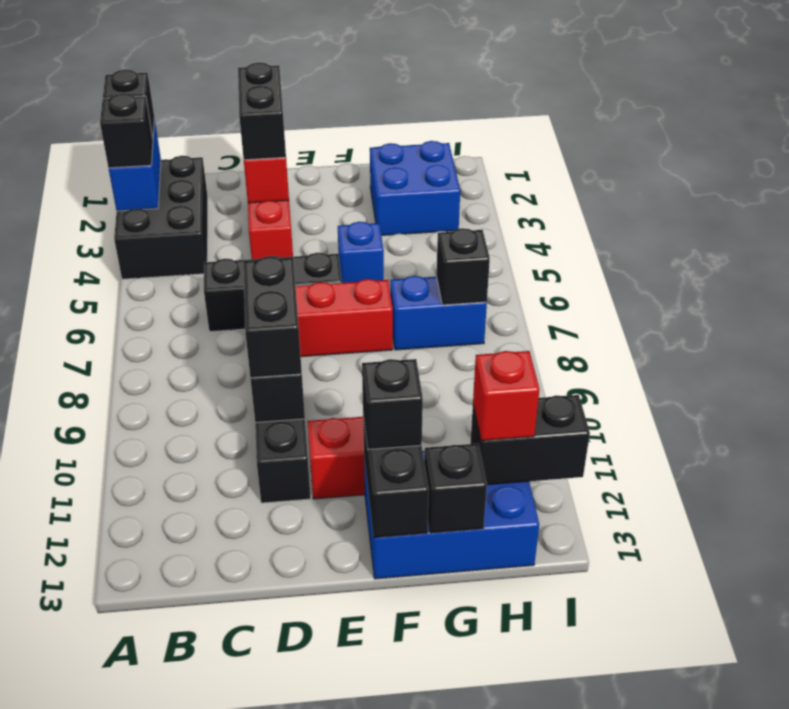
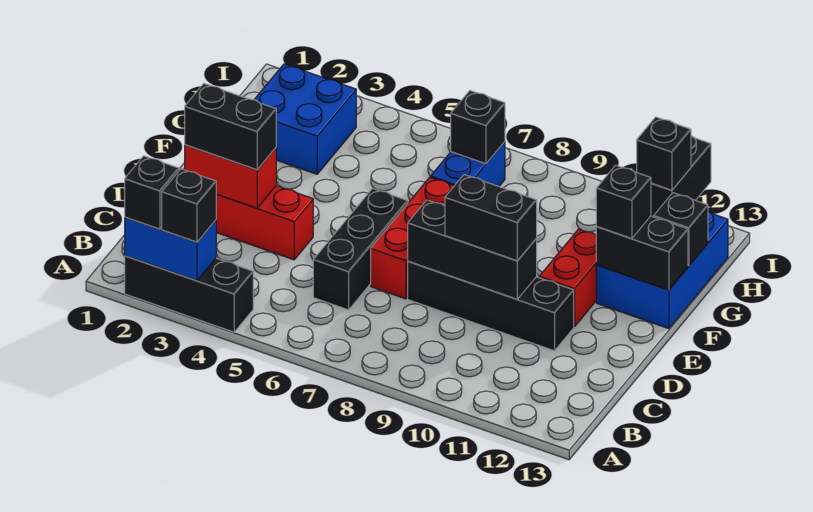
black 2x3 brick [114,156,208,279] -> black 1x3 brick [125,256,253,332]
blue 1x1 brick [338,222,384,283] -> none
red 1x1 brick [473,351,540,441] -> black 1x1 brick [637,117,691,190]

